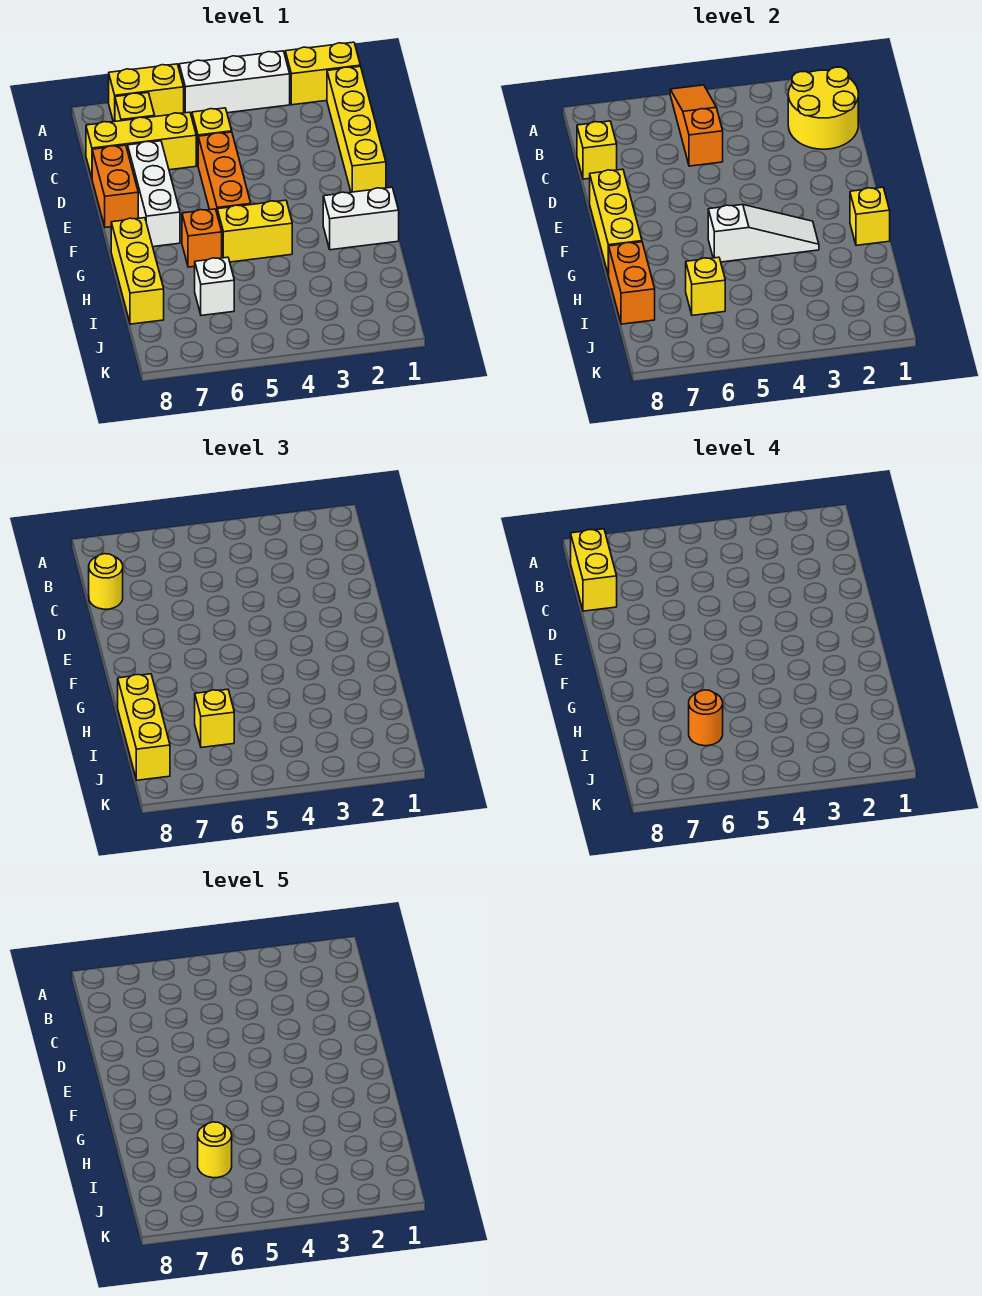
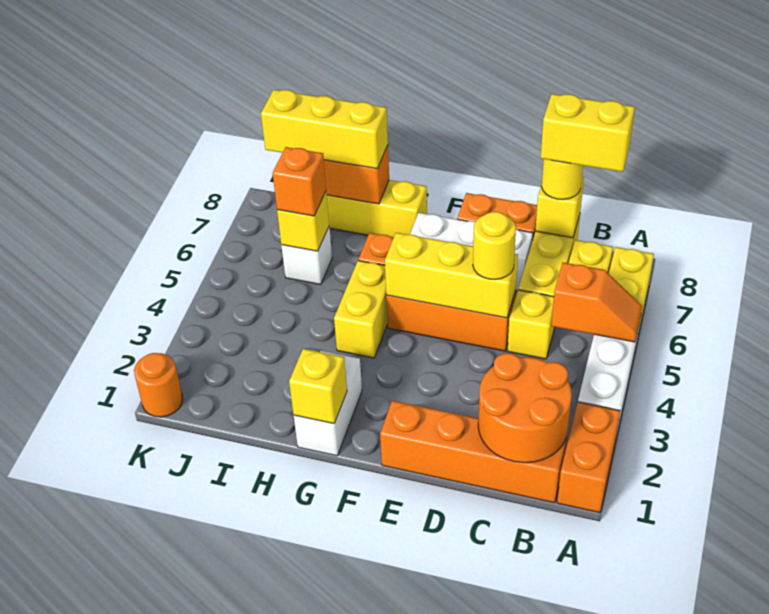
yellow 1x2 brick [285,42,360,105] -> orange 1x2 brick [557,402,620,513]
orange 1x3 slope [670,85,723,166] -> orange 1x2 slope [551,262,642,342]
yellow 1x4 brick [327,66,386,192] -> orange 1x4 brick [380,401,567,503]
yellow 2x2 round brick [788,67,858,149] -> orange 2x2 round brick [478,353,572,463]
yellow 1x3 brick [590,169,642,276] -> yellow 1x3 brick moved to [385,233,518,318]
white 1x3 slope [708,205,819,262] -> none
yellow 1x1 brick [195,689,234,747] -> orange 1x1 brick [273,147,326,216]
orange 1x1 round brick [689,690,723,746] -> orange 1x1 round brick moved to [134,353,183,417]
yellow 1x1 round brick [198,1122,232,1178] -> yellow 1x1 round brick moved to [473,212,516,279]

